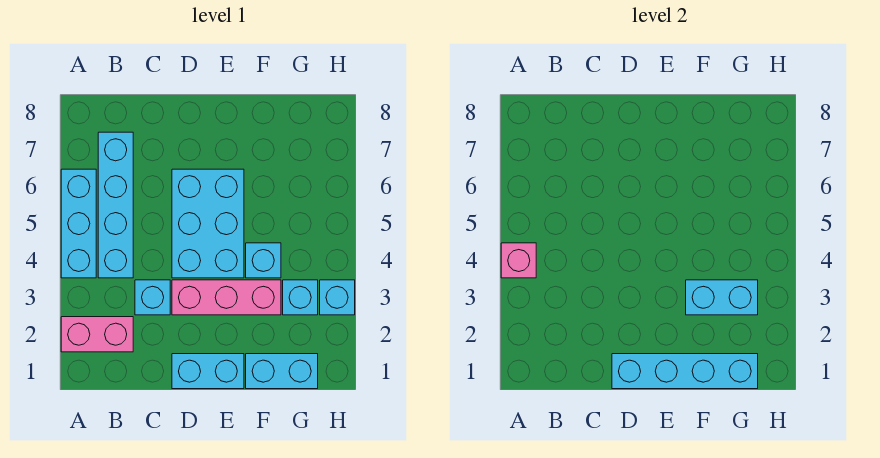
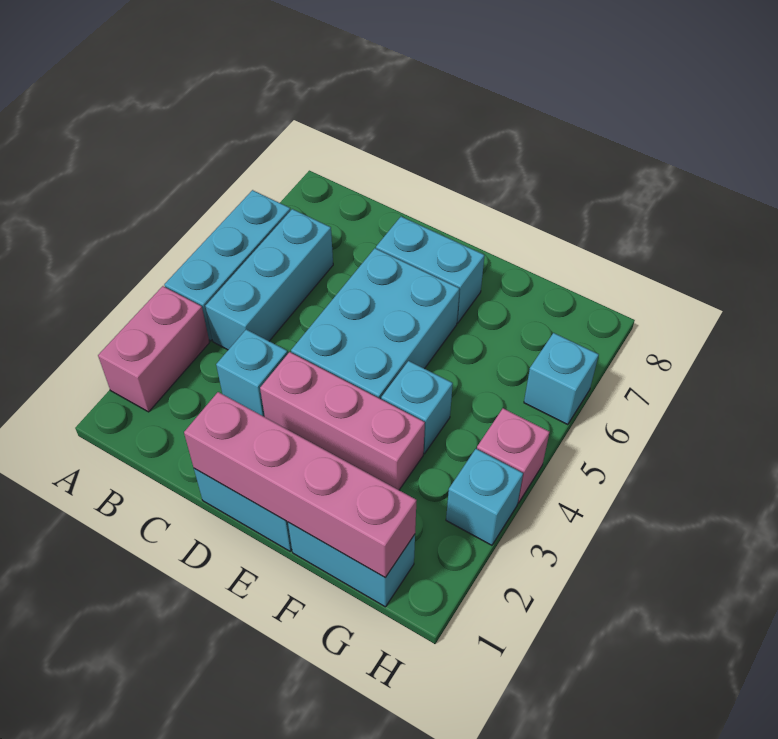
pink 1x2 brick [61,317,133,352] -> pink 1x2 brick turned to [98,286,210,412]
pink 1x1 brick [501,243,536,278] -> pink 1x1 brick moved to [477,408,549,503]
cyan 1x4 brick [98,132,133,278] -> cyan 1x3 brick [205,209,333,350]
cyan 1x4 brick [612,354,758,389] -> pink 1x4 brick [184,392,417,577]
cyan 1x2 brick [686,280,758,315] -> cyan 1x2 brick moved to [376,217,485,323]
cyan 1x1 brick [283,280,318,315] -> cyan 1x1 brick moved to [524,333,599,425]

